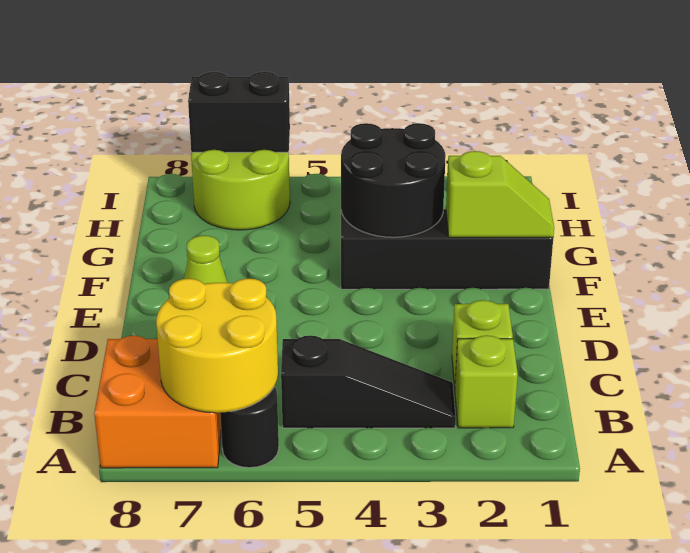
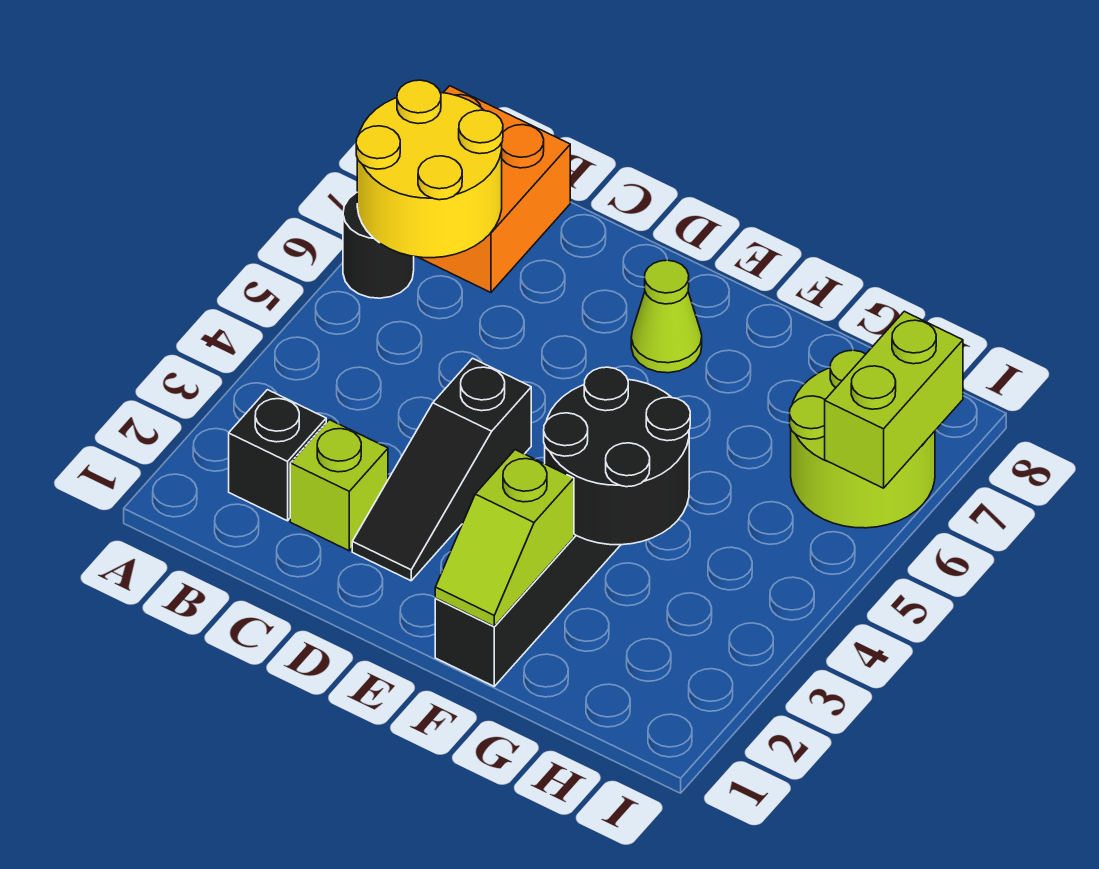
lime 1x1 brick [455,335,518,428] -> black 1x1 brick [229,390,326,521]
black 1x3 slope [281,336,456,428] -> black 1x3 slope moved to [352,358,531,581]
black 1x2 brick [188,72,290,152] -> lime 1x2 brick [825,311,963,488]

